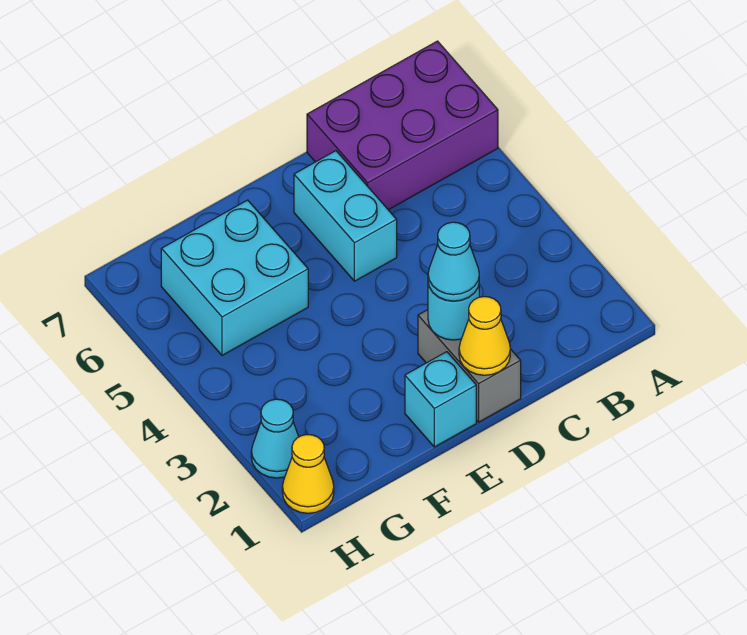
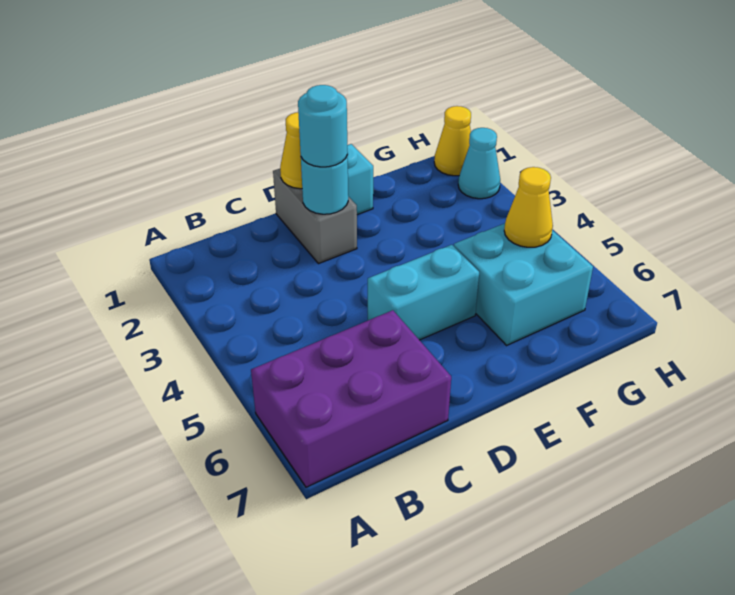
cyan 1x1 cone [428,222,479,301] -> cyan 1x1 round brick [298,85,348,167]
cyan 1x2 brick [294,151,397,281] -> cyan 1x2 brick turned to [368,245,479,340]
none -> yellow 1x1 cone [504,167,553,247]

